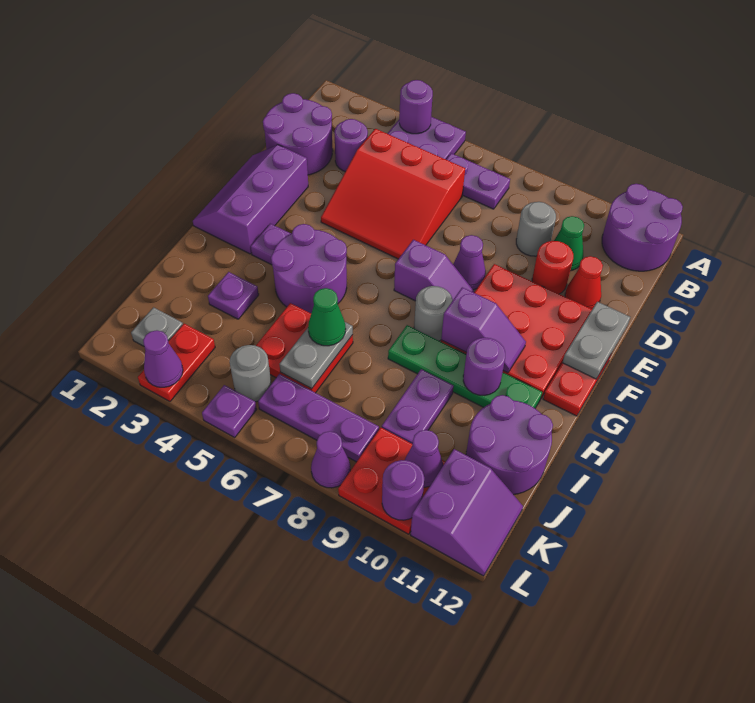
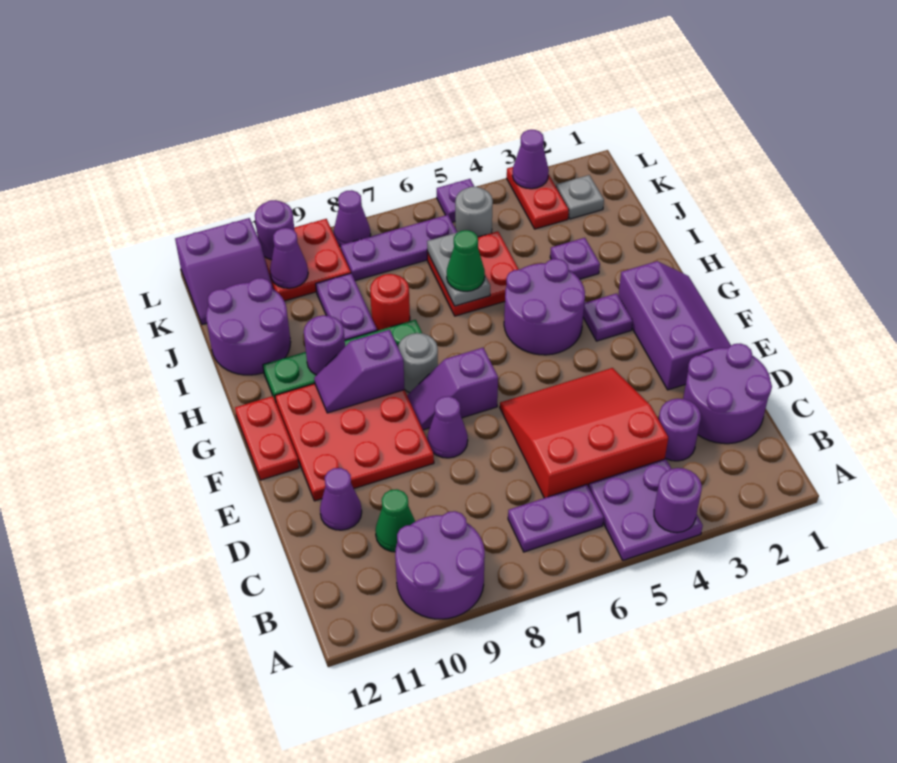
purple 2x2 round brick [602,184,683,271] -> purple 2x2 round brick moved to [395,511,485,619]
grey 1x1 round brick [516,202,556,256] -> none
red 1x1 round brick [532,241,573,294] -> red 1x1 round brick moved to [370,274,410,330]
red 1x1 cone [565,256,603,309] -> purple 1x1 cone [320,468,362,530]
grey 1x2 plate [563,302,630,379] -> none
purple 2x2 slope [411,449,523,576] -> purple 2x2 slope turned to [175,218,273,325]

